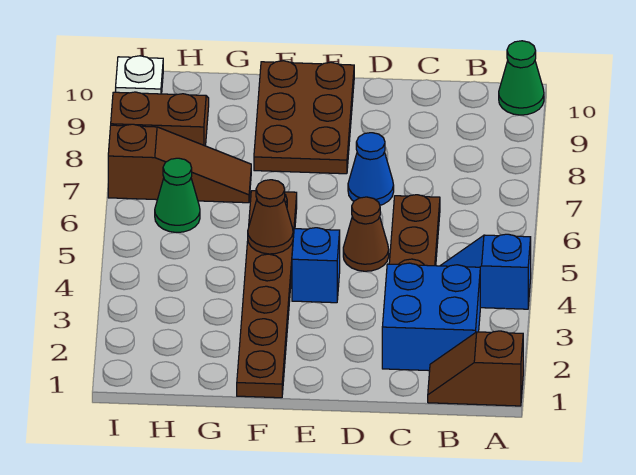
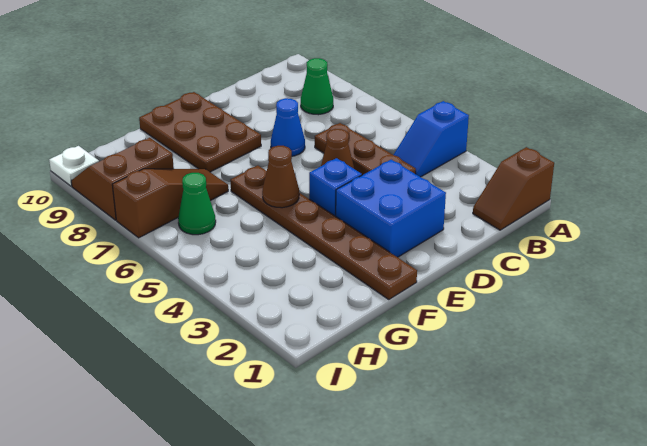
green 1x1 cone [499,41,544,115] -> green 1x1 cone moved to [301,58,333,115]
blue 2x2 brick [382,263,480,371] -> blue 2x2 brick moved to [336,160,446,257]

